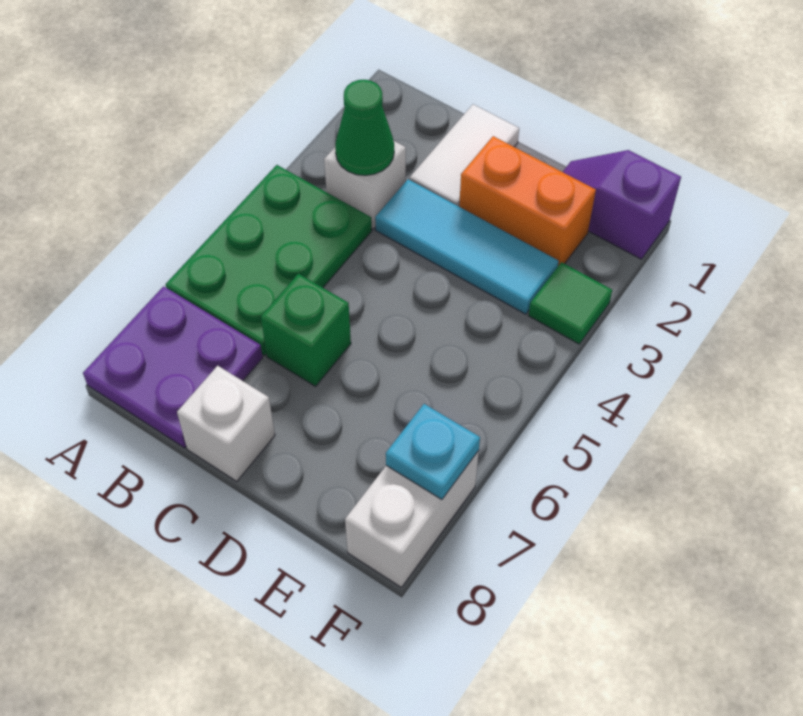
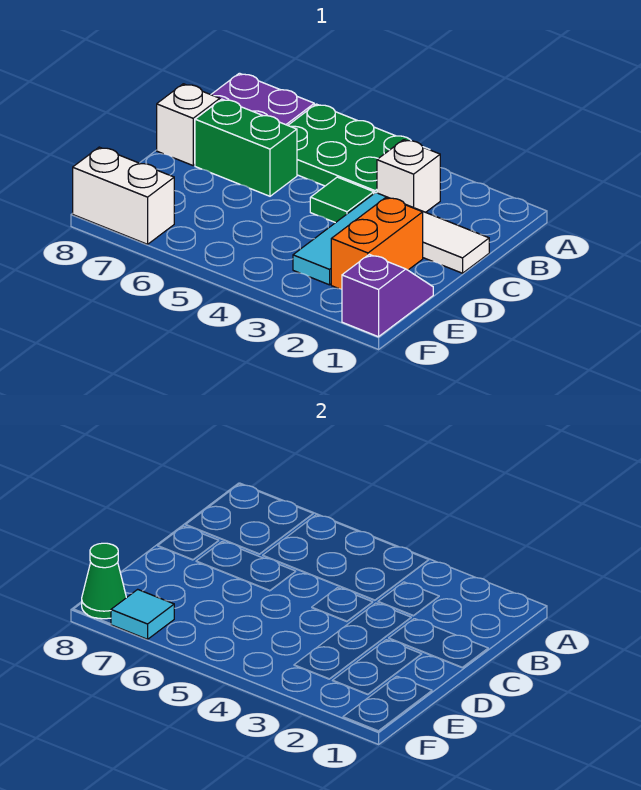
green 1x1 cone [335,80,394,176] -> green 1x1 cone moved to [82,543,126,619]
green 1x1 brick [261,274,351,386] -> green 1x2 brick [195,99,297,196]
green 1x1 tile [529,262,612,344] -> green 1x1 tile moved to [310,177,374,223]
cyan 1x1 plate [386,404,480,499] -> cyan 1x1 tile [111,589,174,639]

